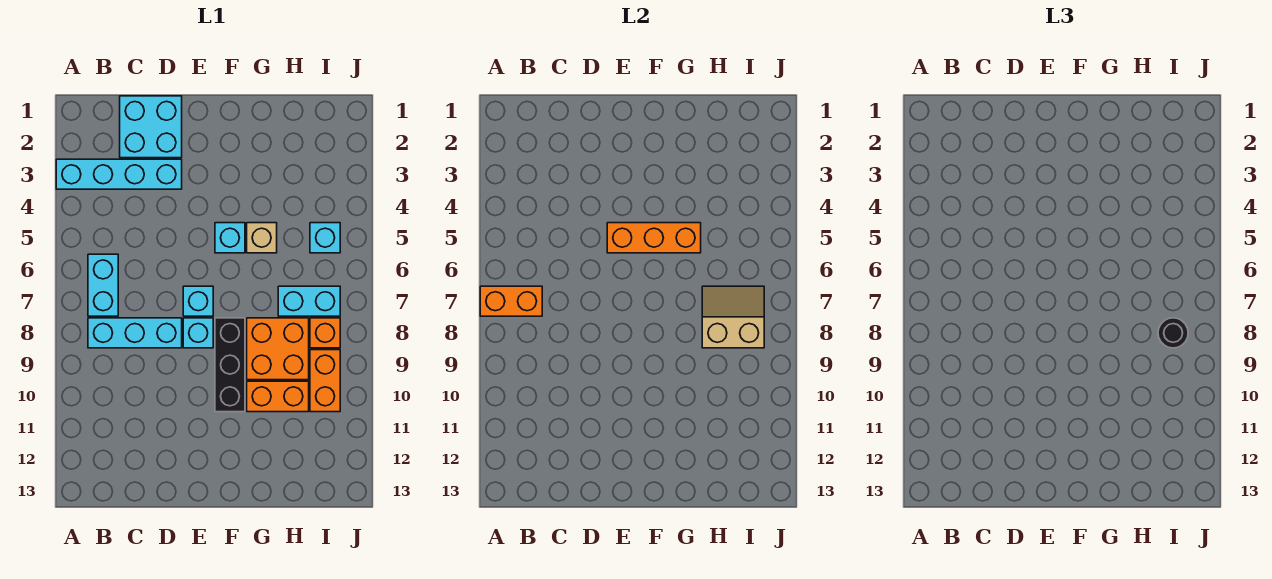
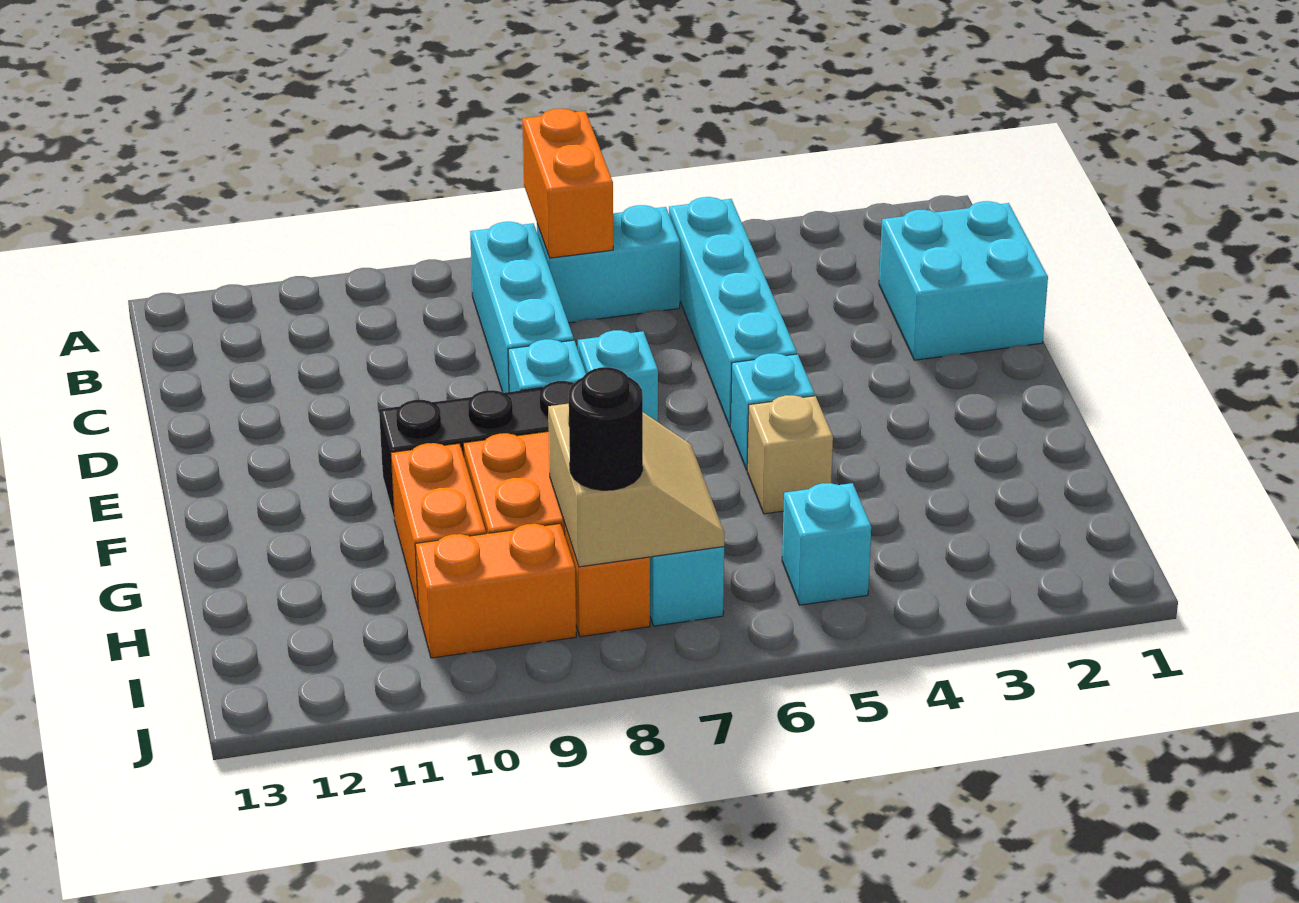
cyan 1x4 brick [56,159,182,189] -> cyan 1x4 brick moved to [669,197,797,428]
orange 1x3 brick [607,223,701,253] -> none

